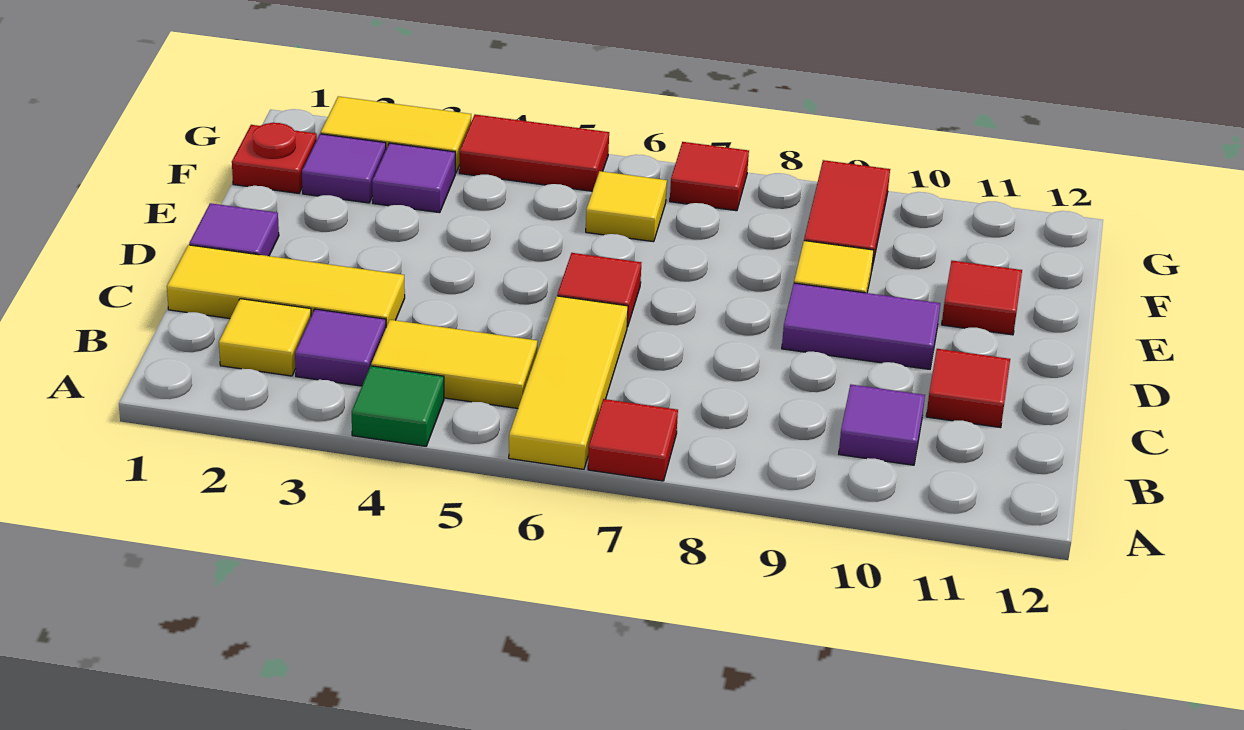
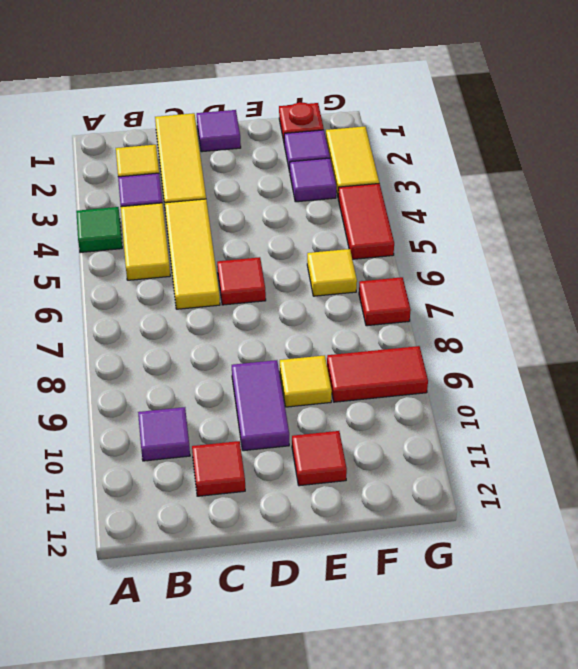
yellow 1x3 tile [509,296,628,469] -> yellow 1x3 tile turned to [165,199,220,309]
red 1x1 tile [588,399,678,481] -> none

